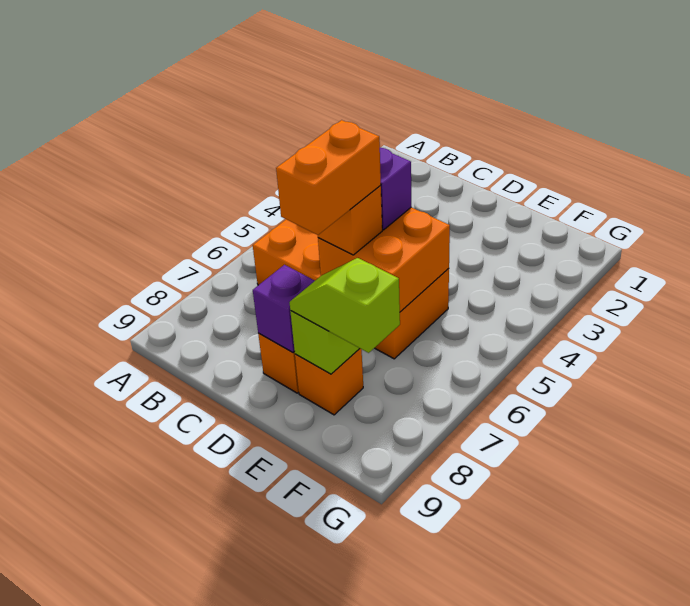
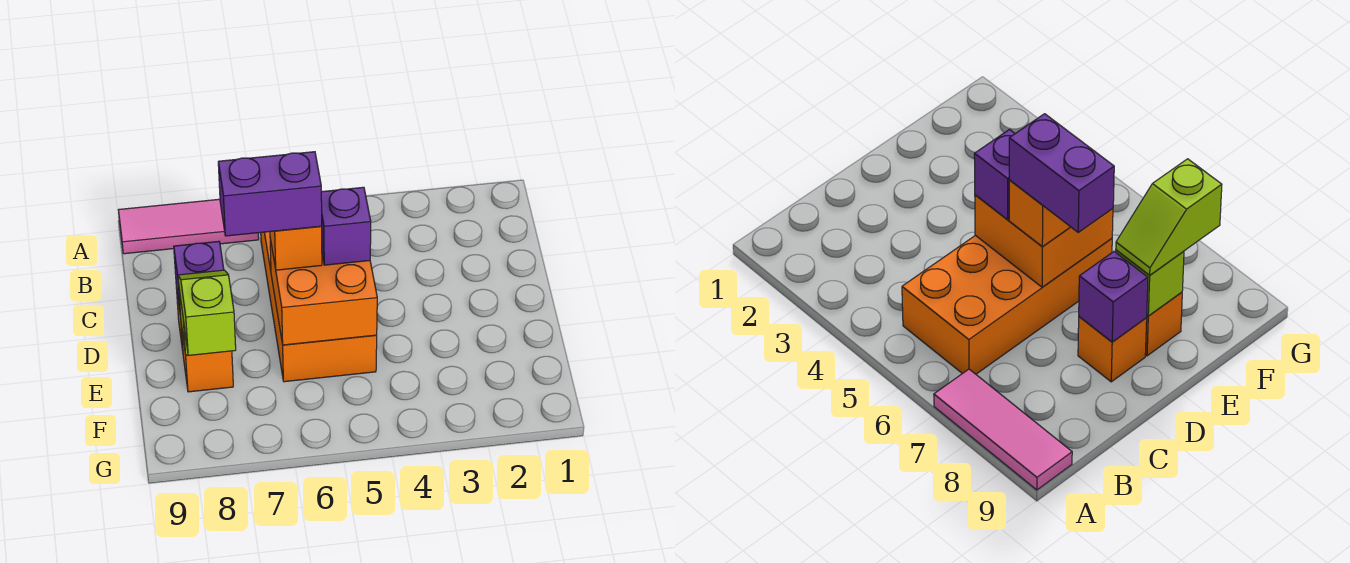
none -> pink 1x3 tile [118,199,259,254]
orange 1x2 brick [276,120,381,235] -> purple 1x2 brick [218,152,322,236]

